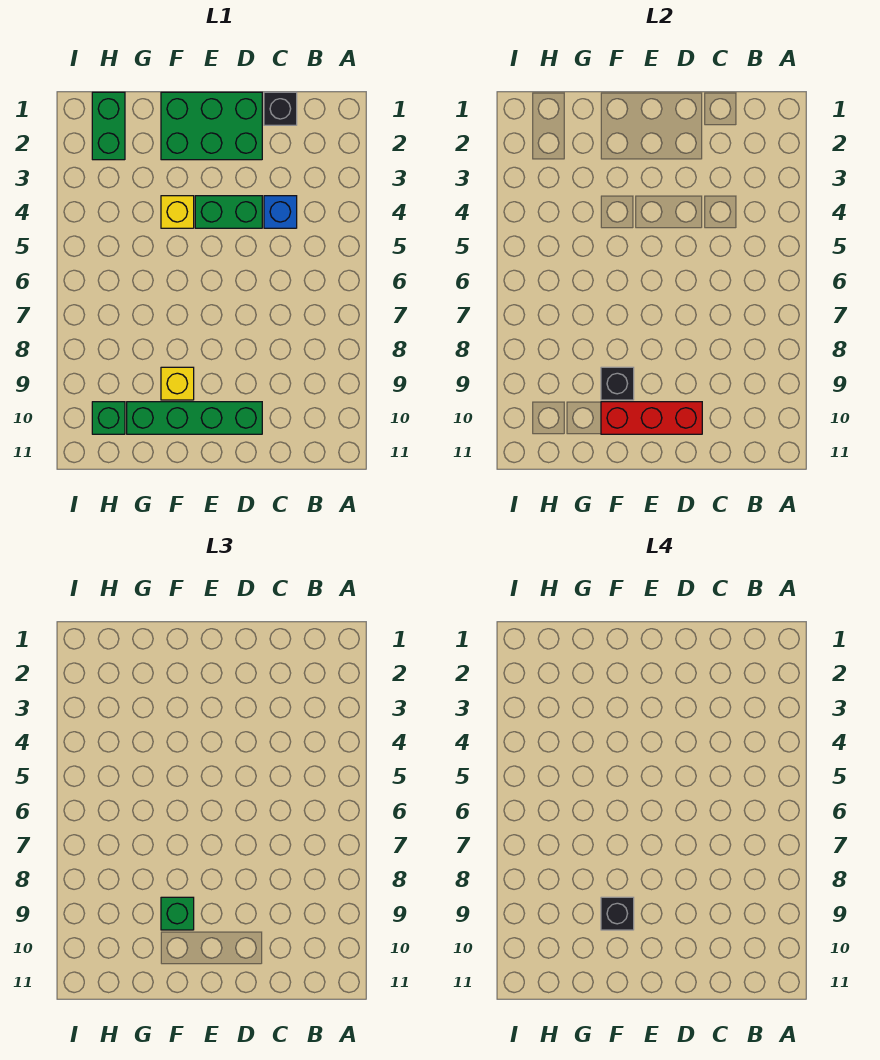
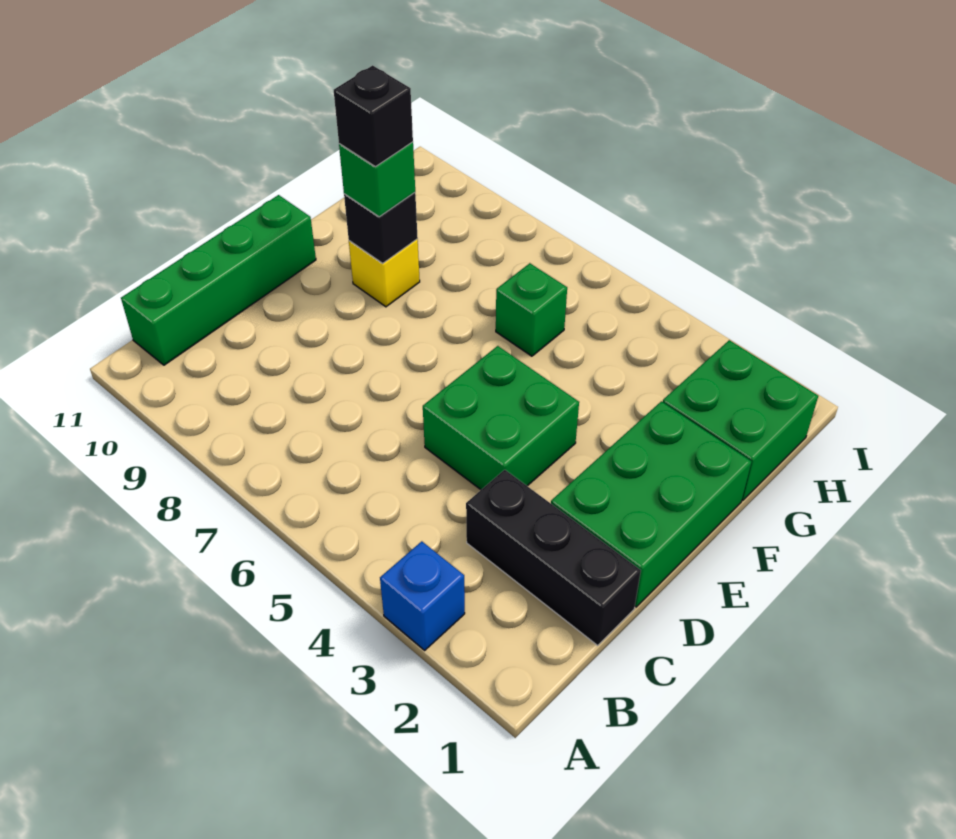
black 1x1 brick [264,92,297,125] -> black 1x3 brick [466,470,641,645]
blue 1x1 brick [264,196,297,228] -> blue 1x1 brick moved to [380,541,465,650]
green 1x2 brick [195,196,262,228] -> green 2x2 brick [423,346,579,490]
green 1x4 brick [127,402,262,434] -> green 1x4 brick moved to [121,195,316,365]
red 1x3 brick [601,402,702,434] -> none
yellow 1x1 brick [161,196,194,228] -> none
green 1x2 brick [92,92,125,160] -> green 2x2 brick [663,340,818,500]
green 1x1 brick [92,402,125,434] -> green 1x1 brick moved to [496,263,567,356]

